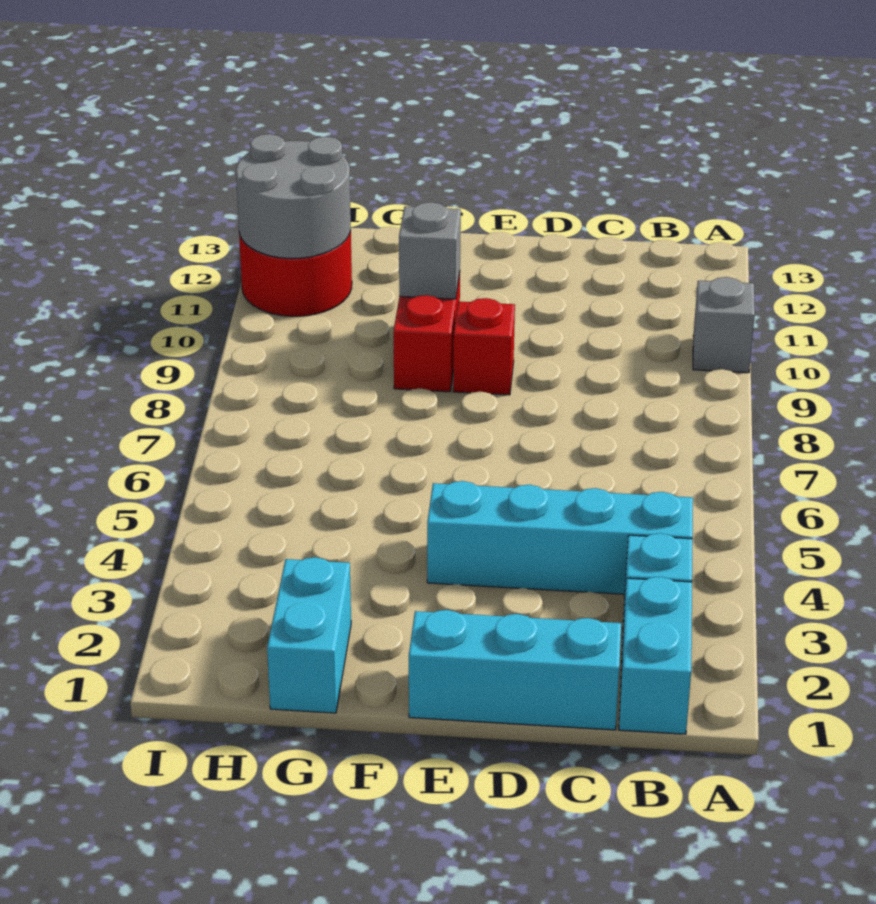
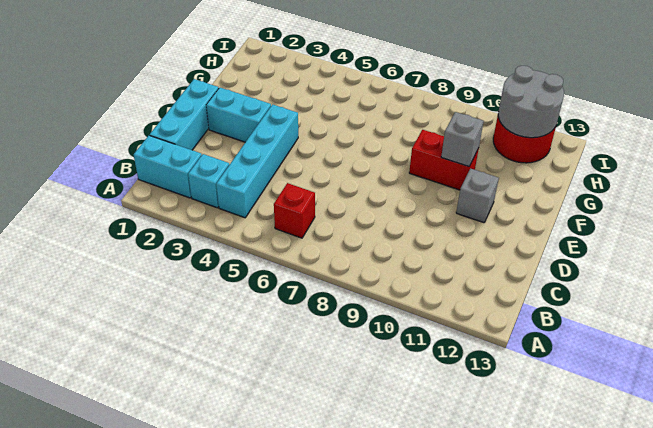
grey 1x1 brick [693,277,755,373] -> grey 1x1 brick moved to [456,169,499,223]
red 1x1 brick [453,298,515,395] -> red 1x1 brick moved to [274,183,315,238]
cyan 1x2 brick [267,557,351,713] -> cyan 1x2 brick moved to [206,88,271,142]

